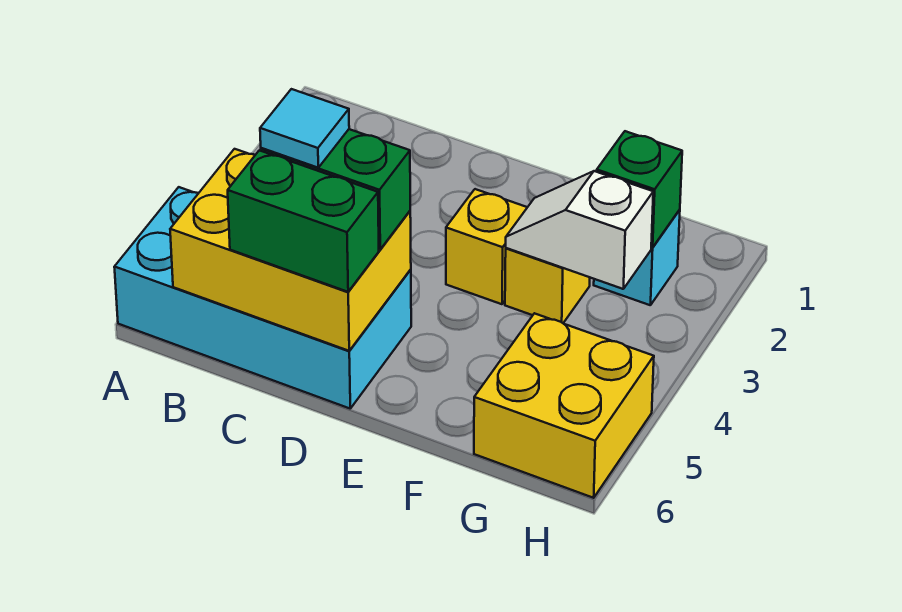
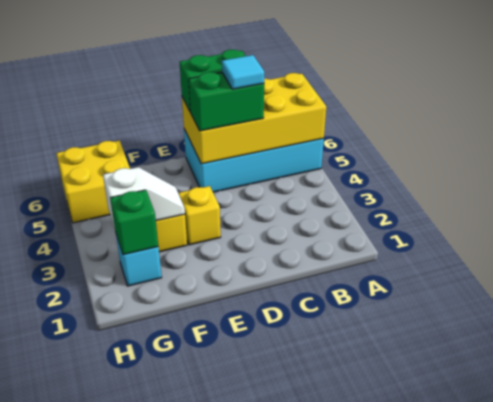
yellow 2x3 brick [170,149,411,351] -> yellow 2x4 brick [182,73,326,164]

